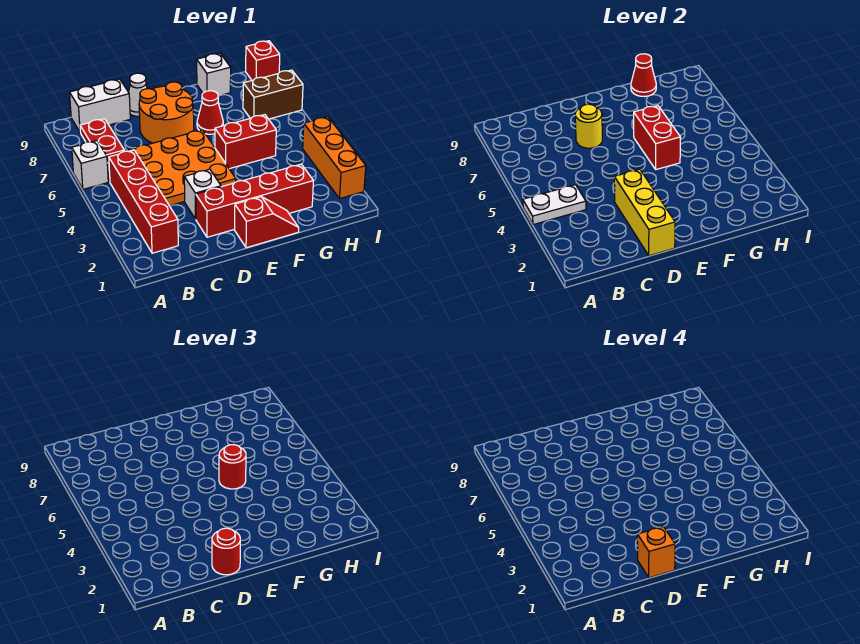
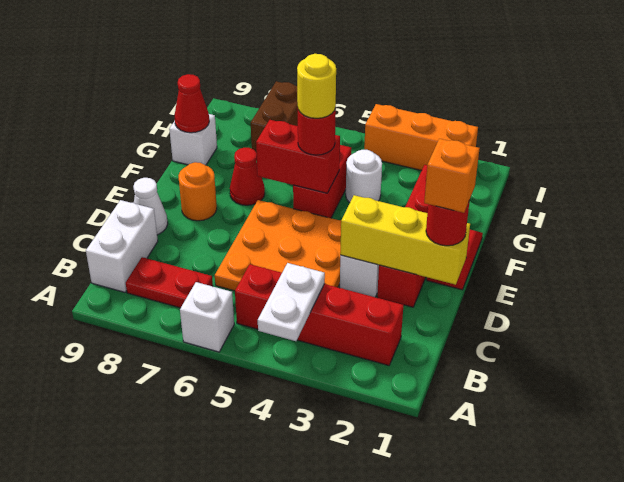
orange 2x2 round brick [139,82,194,143] -> orange 1x1 round brick [178,162,217,221]
yellow 1x1 round brick [575,104,602,148] -> yellow 1x1 round brick moved to [297,54,336,118]
none -> white 1x1 round brick [346,150,382,203]
red 1x1 brick [246,41,280,80] -> none

